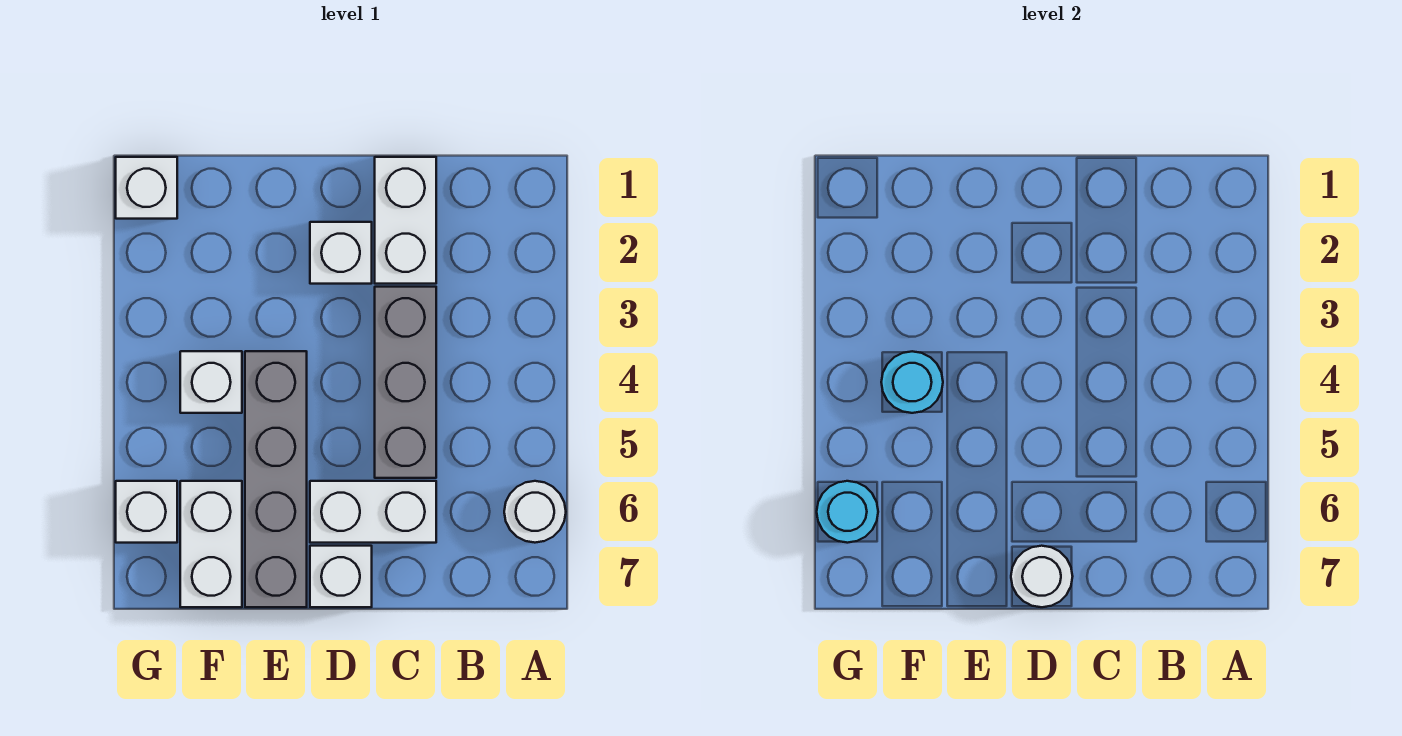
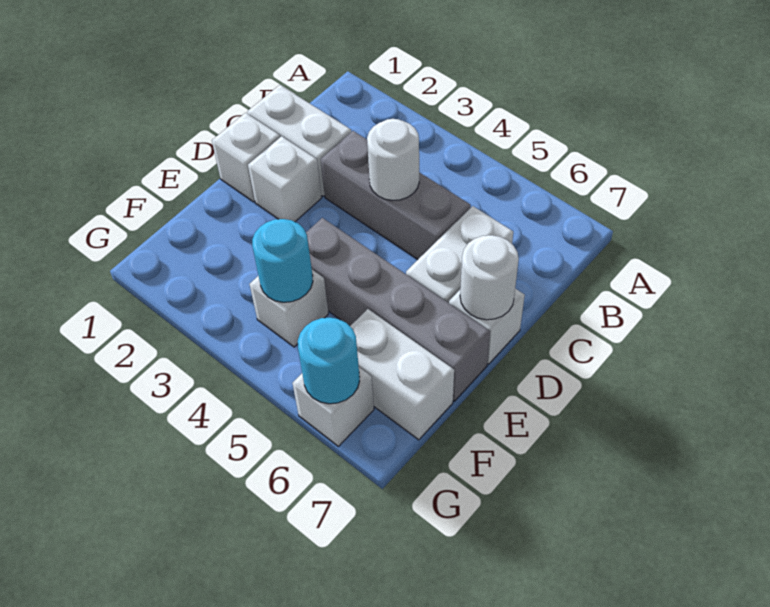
white 1x1 round brick [504,481,566,543] -> white 1x1 round brick moved to [367,119,419,200]
white 1x1 brick [116,157,177,219] -> white 1x1 brick moved to [212,113,280,202]

